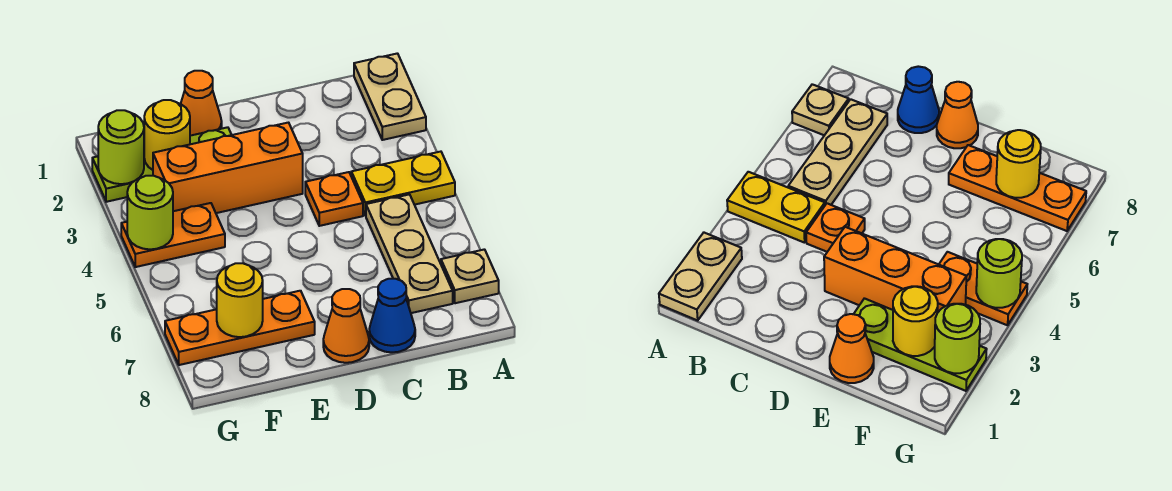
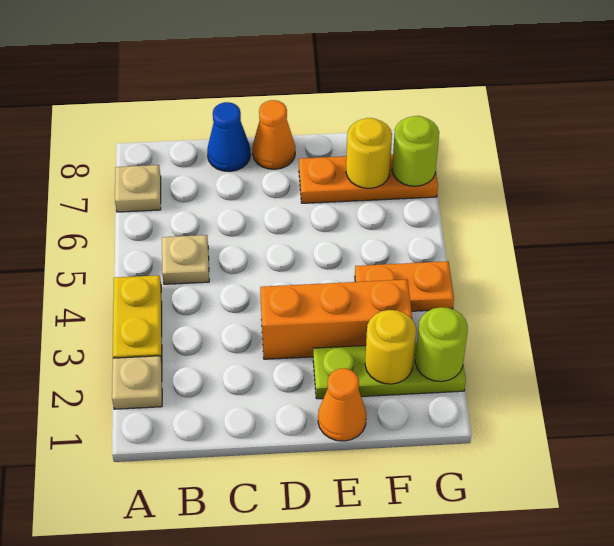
tan 1x2 plate [354,53,426,140] -> tan 1x1 plate [112,356,162,409]
yellow 1x2 plate [351,152,455,216] -> yellow 1x2 plate turned to [113,275,162,362]
tan 1x3 plate [366,194,453,313] -> tan 1x1 plate [162,235,209,284]
orange 1x1 plate [305,172,363,226] -> none
lime 1x1 round brick [127,176,173,249] -> lime 1x1 round brick moved to [392,116,439,186]

